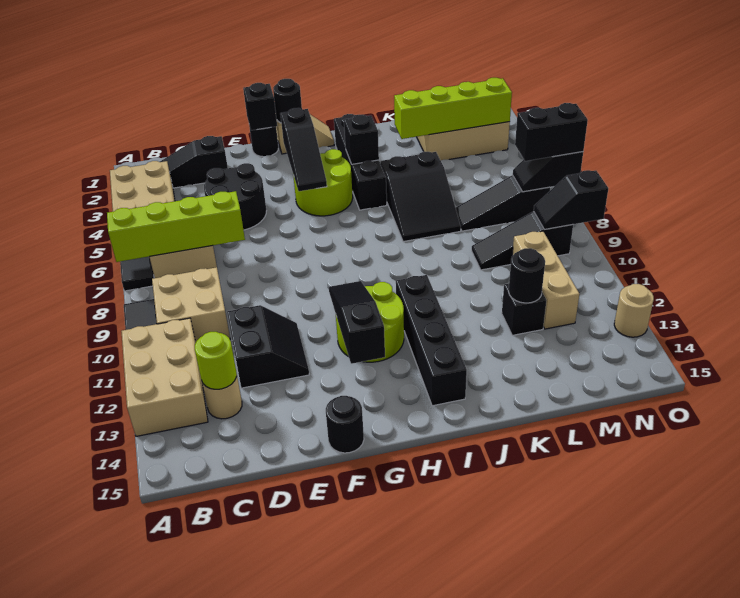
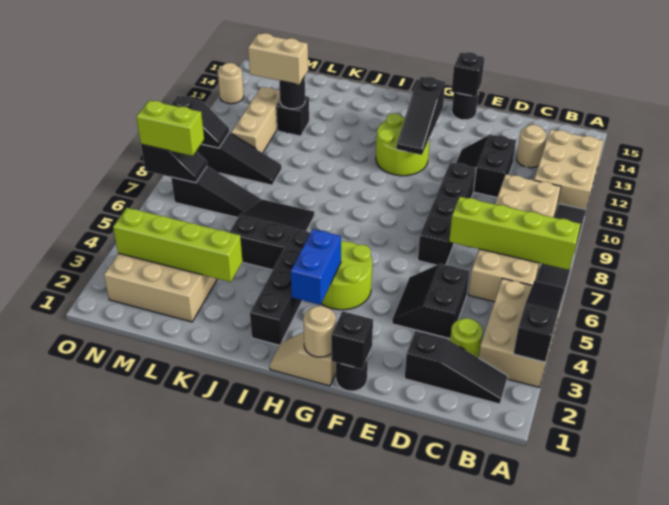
lime 1x1 round brick [195,332,237,389] -> lime 1x1 round brick moved to [450,318,483,358]
black 2x2 round brick [204,163,266,230] -> black 2x2 slope [392,264,470,339]
black 1x1 round brick [273,79,302,123] -> tan 1x1 round brick [303,306,336,357]
black 1x3 slope [280,108,327,191] -> black 1x3 slope moved to [514,281,564,362]
none -> blue 1x2 brick [291,229,341,305]
black 1x1 brick [344,115,379,164] -> black 1x1 brick moved to [451,52,485,97]
black 1x4 brick [396,275,467,406] -> black 1x4 brick moved to [418,162,476,265]
none -> tan 1x2 brick [248,33,308,84]
black 1x2 brick [515,103,588,161] -> lime 1x2 brick [136,100,204,156]

